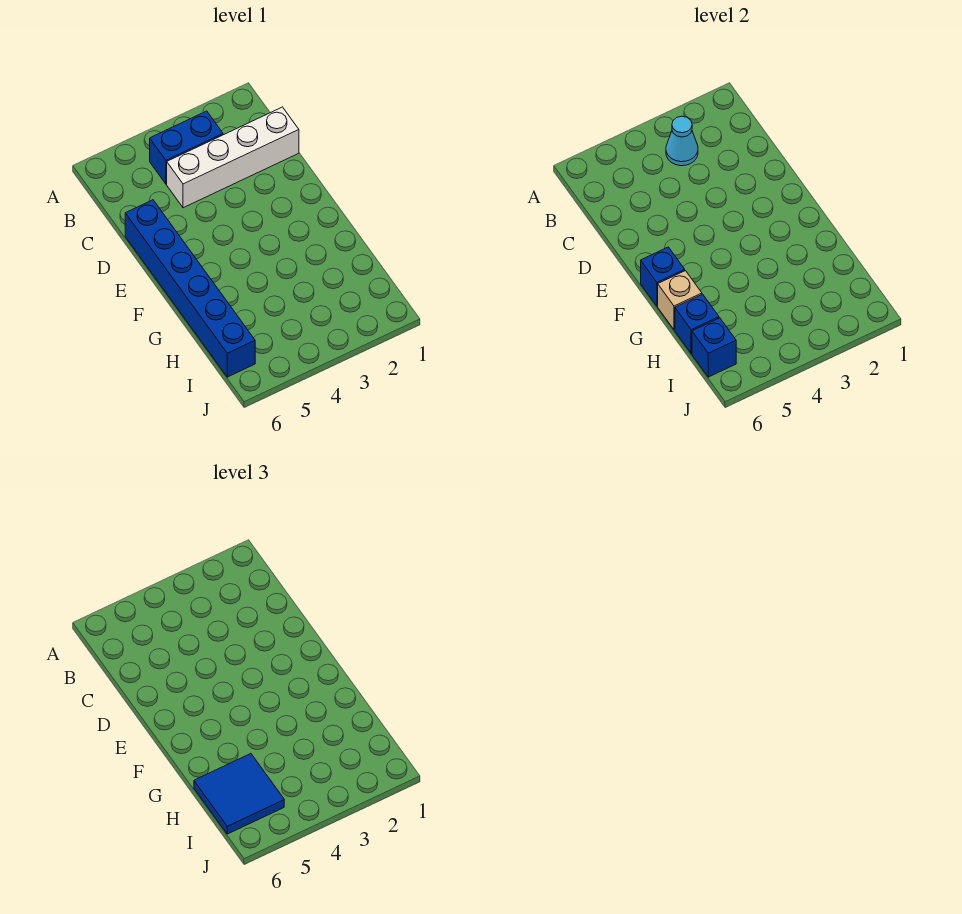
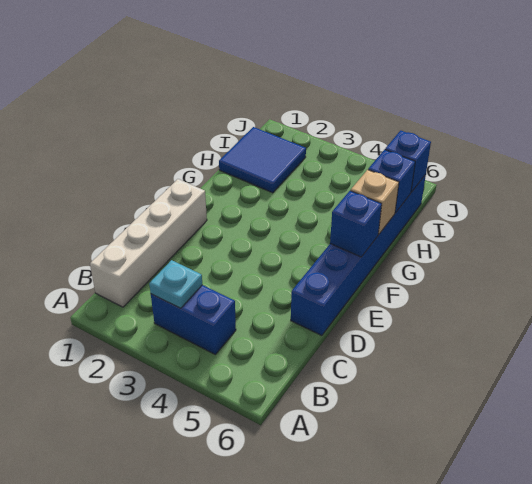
cyan 1x1 cone [666,116,698,166] -> cyan 1x1 plate [149,260,202,308]
white 1x4 brick [167,107,299,208] -> white 1x4 brick turned to [90,179,207,307]
blue 2x2 tile [194,754,284,834] -> blue 2x2 tile moved to [219,127,306,193]

